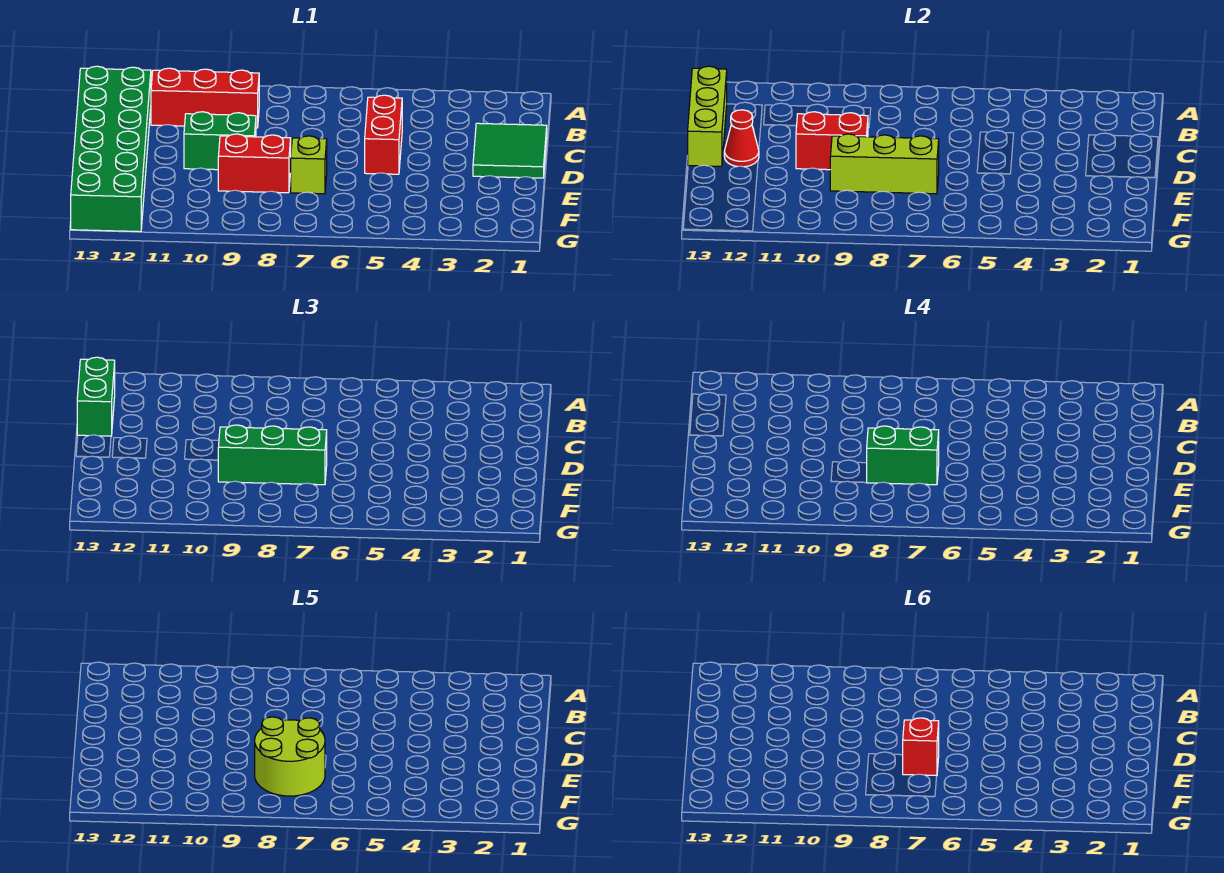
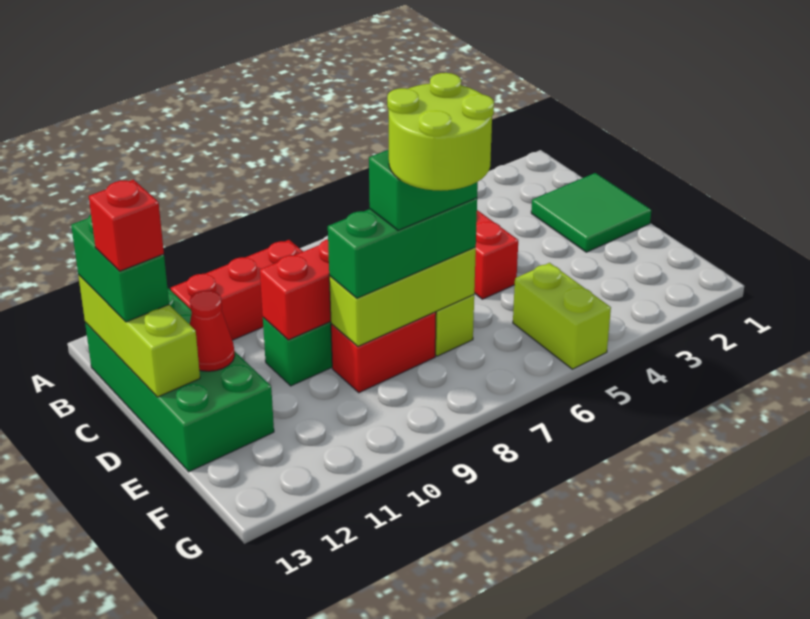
green 2x6 brick [71,66,151,232] -> green 2x4 brick [85,288,274,472]
red 1x1 brick [903,718,939,775] -> red 1x1 brick moved to [89,179,164,271]
none -> lime 1x2 brick [513,263,611,369]

